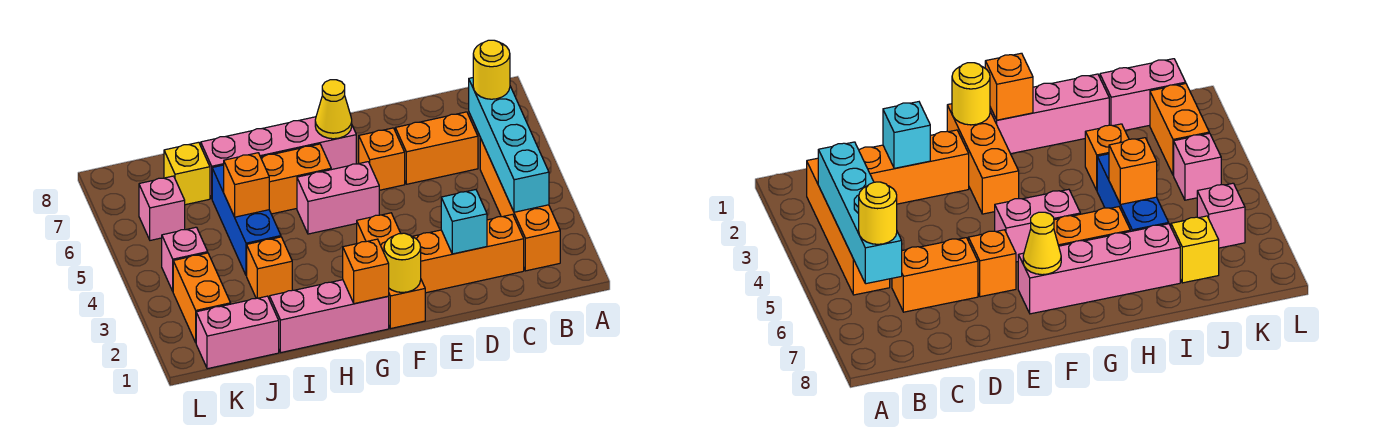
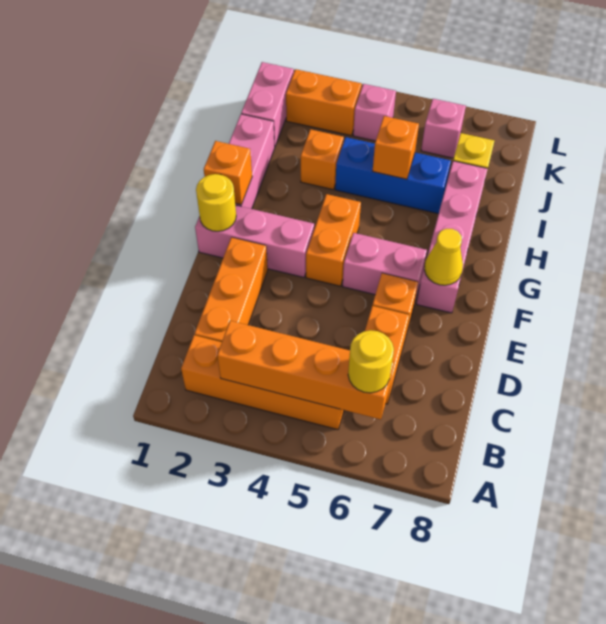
cyan 1x4 brick [469,78,549,212] -> orange 1x4 brick [217,321,394,419]
cyan 1x1 brick [441,190,487,254] -> none
orange 1x3 brick [357,213,425,329] -> pink 1x3 brick [195,205,314,277]
pink 1x2 brick [297,162,379,234] -> pink 1x2 brick turned to [343,233,427,300]
orange 1x2 brick [261,144,331,214] -> orange 1x2 brick moved to [306,194,361,286]

